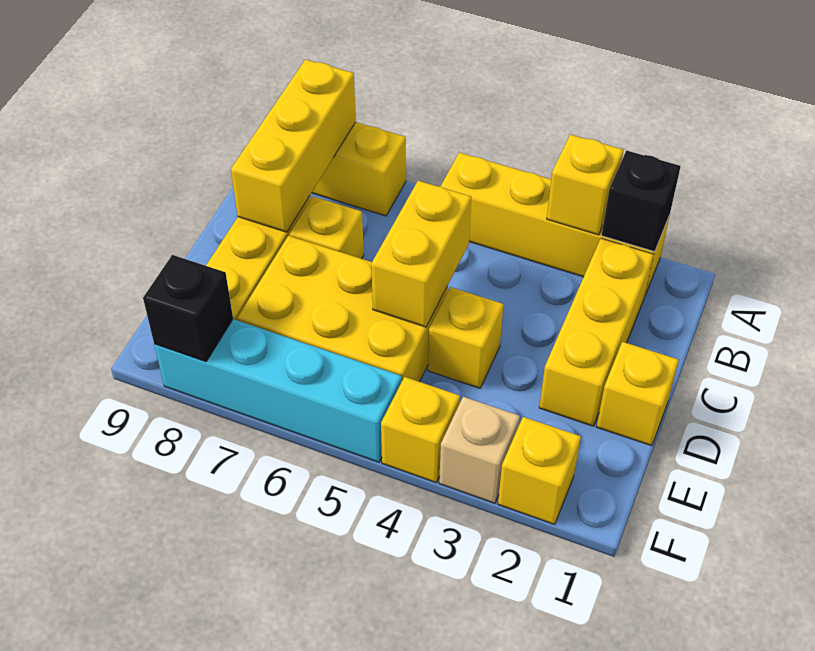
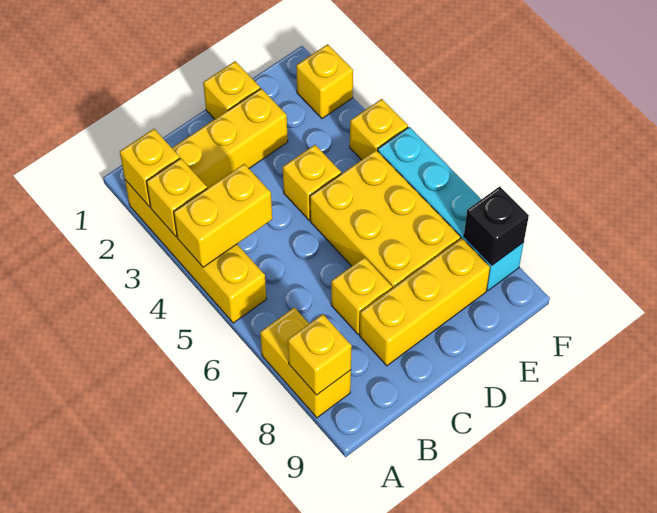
black 1x1 brick [602,150,681,252] -> yellow 1x1 brick [120,129,180,207]
yellow 1x3 brick [231,59,356,232] -> yellow 1x1 brick [288,314,352,395]
yellow 1x2 brick [371,181,471,327] -> yellow 1x2 brick moved to [174,164,272,267]
tan 1x1 brick [439,397,520,503] -> none

